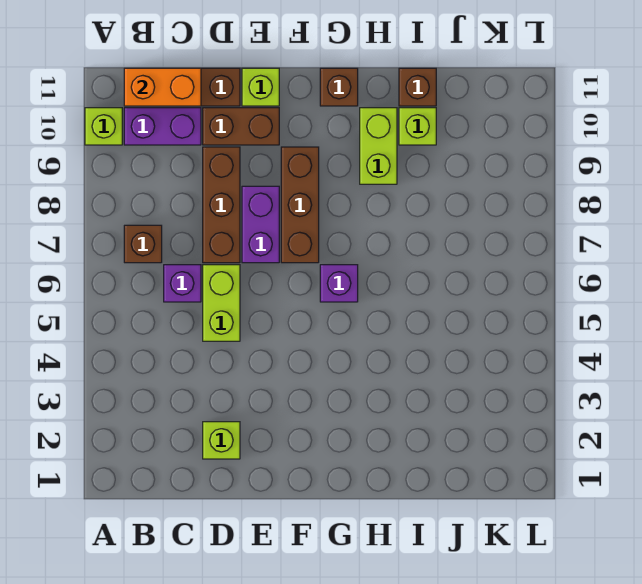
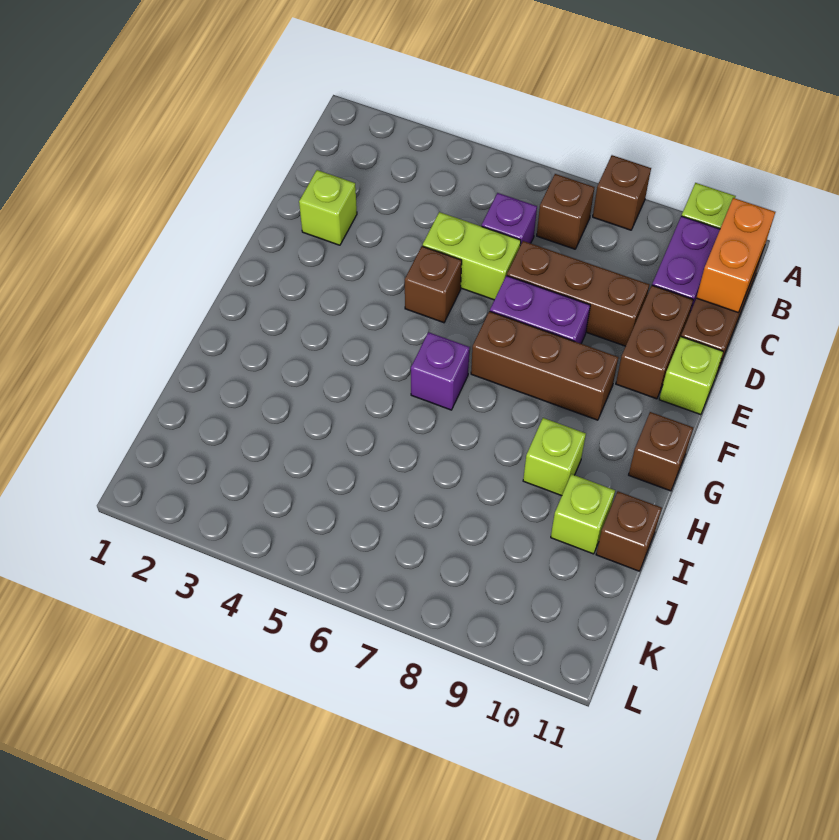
none -> brown 1x1 brick [593,155,651,230]
none -> brown 1x1 brick [405,246,462,323]
lime 1x2 brick [360,108,397,184] -> lime 1x1 brick [523,418,586,496]

